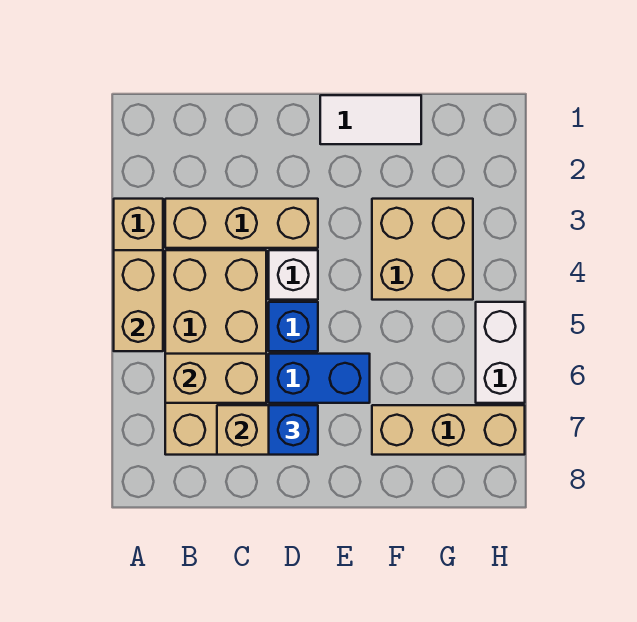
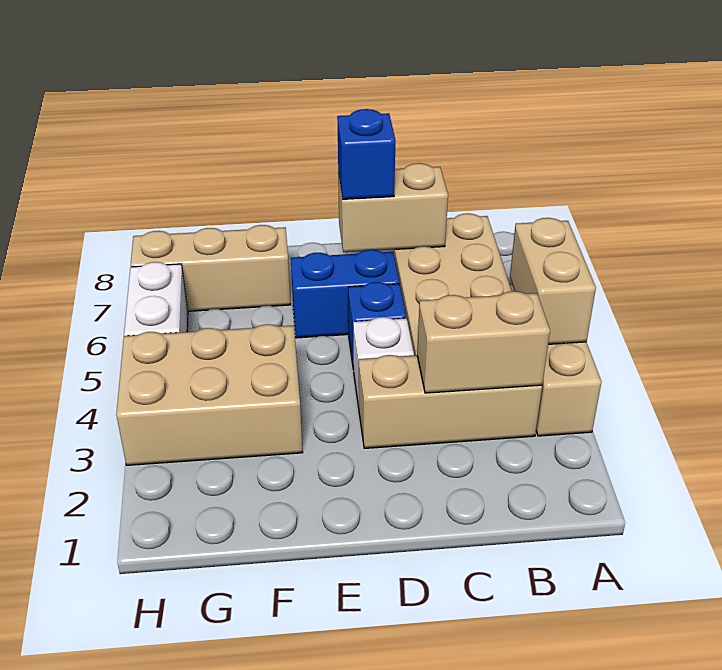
tan 1x2 brick [165,354,266,403] -> tan 1x2 brick moved to [417,291,550,393]
white 1x2 tile [320,95,421,144] -> none
tan 2x2 brick [372,199,473,300] -> tan 2x3 brick [116,324,303,465]

